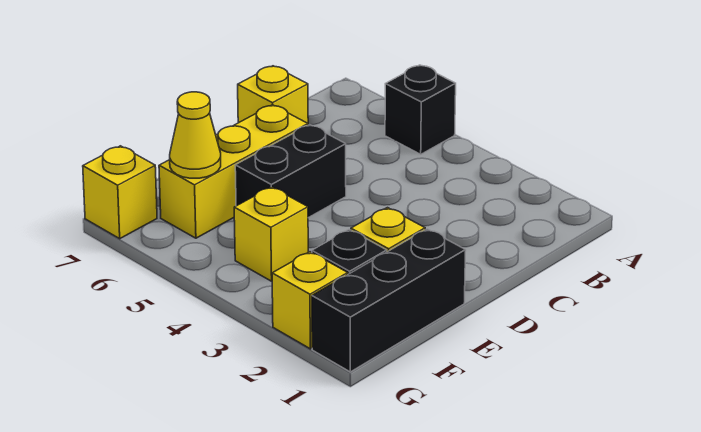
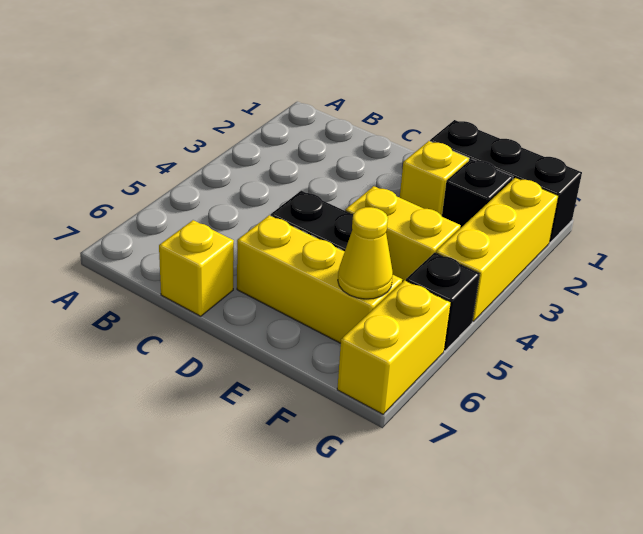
black 1x1 brick [385,65,456,154] -> black 1x1 brick moved to [406,253,480,351]
yellow 1x1 brick [234,187,308,281] -> yellow 1x2 brick [345,186,461,282]
yellow 1x1 brick [272,252,348,349] -> yellow 1x3 brick [436,178,558,321]
yellow 1x1 brick [83,146,157,239] -> yellow 1x2 brick [337,280,451,414]

